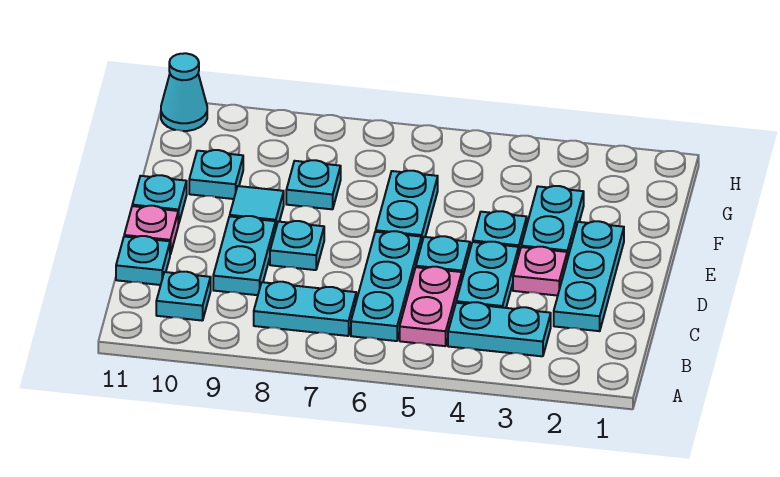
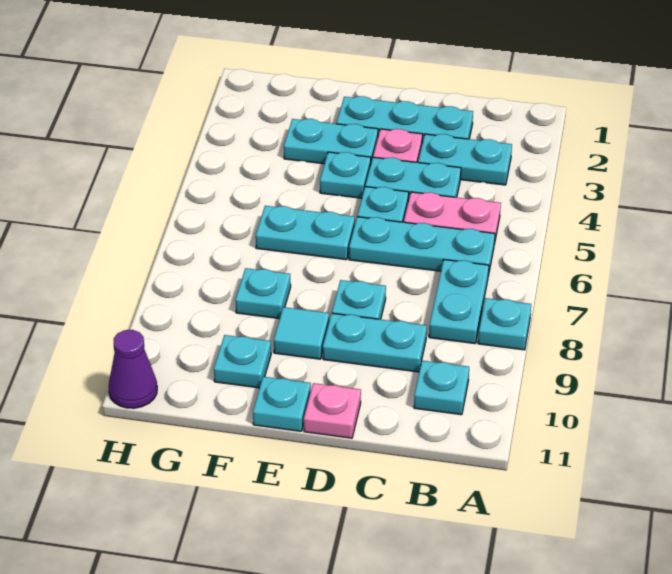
cyan 1x2 plate [448,302,551,356] -> cyan 1x2 plate turned to [418,134,512,185]
cyan 1x1 plate [116,236,170,285] -> cyan 1x1 plate moved to [478,298,531,350]
cyan 1x1 cone [161,53,207,131] -> purple 1x1 cone [109,330,157,408]

